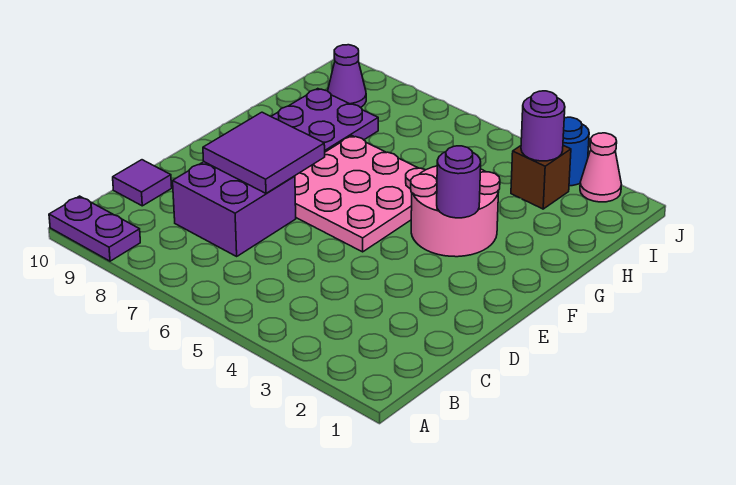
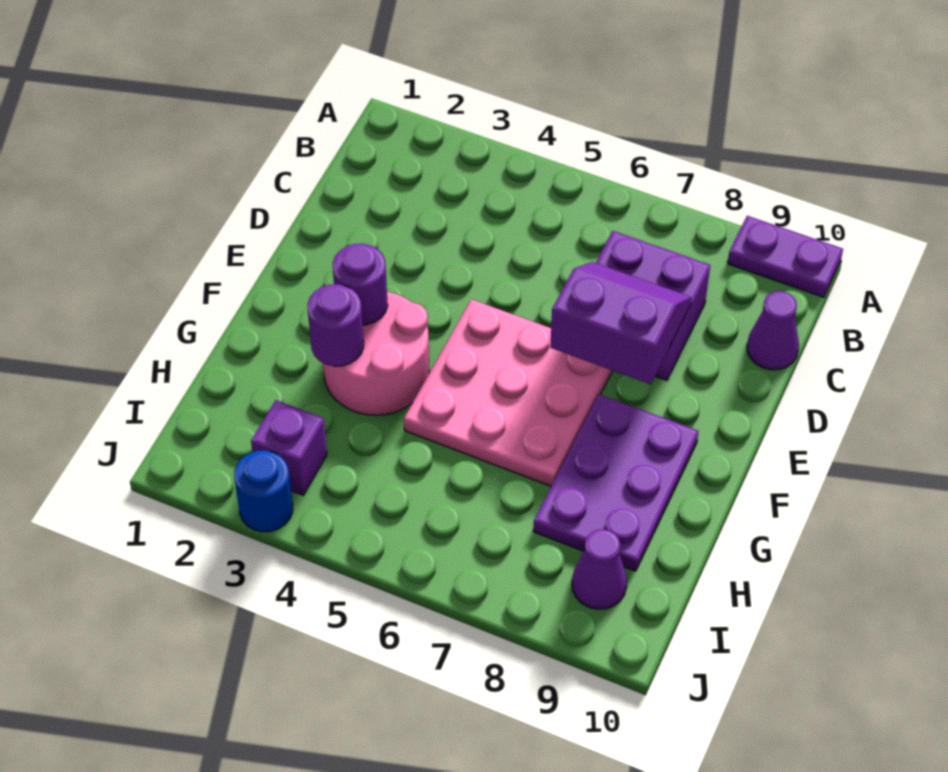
purple 1x1 tile [113,160,172,206] -> purple 1x1 cone [747,291,799,370]
purple 2x2 tile [203,112,325,193] -> purple 2x2 slope [550,262,692,384]
brown 1x1 brick [511,145,571,209] -> purple 1x1 brick [251,400,327,495]
purple 1x1 round brick [521,91,565,161] -> purple 1x1 round brick moved to [308,284,364,366]
pink 1x1 cone [580,133,622,202] -> none

